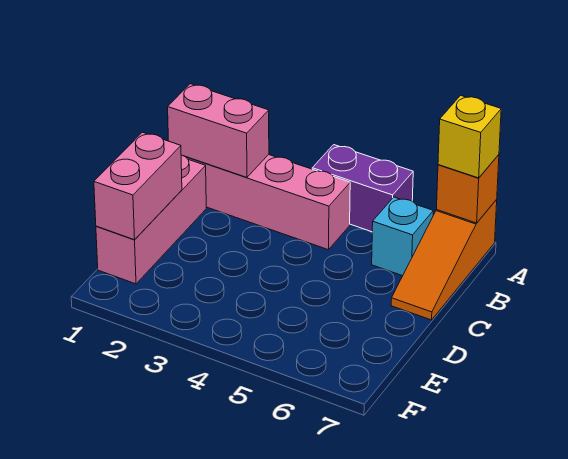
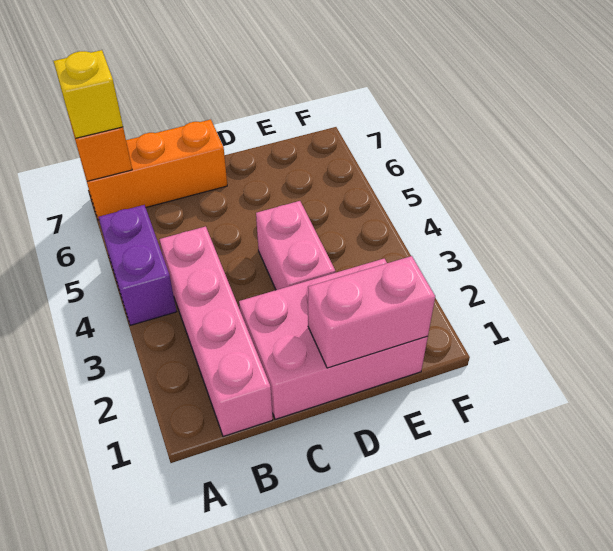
orange 1x3 slope [391,200,497,320] -> orange 1x3 brick [81,119,227,220]
pink 1x2 brick [168,84,269,177] -> pink 1x2 brick moved to [256,201,335,290]
cyan 1x1 brick [372,197,433,276] -> none
pink 1x3 brick [96,155,206,284] -> pink 2x3 brick [239,259,428,419]

